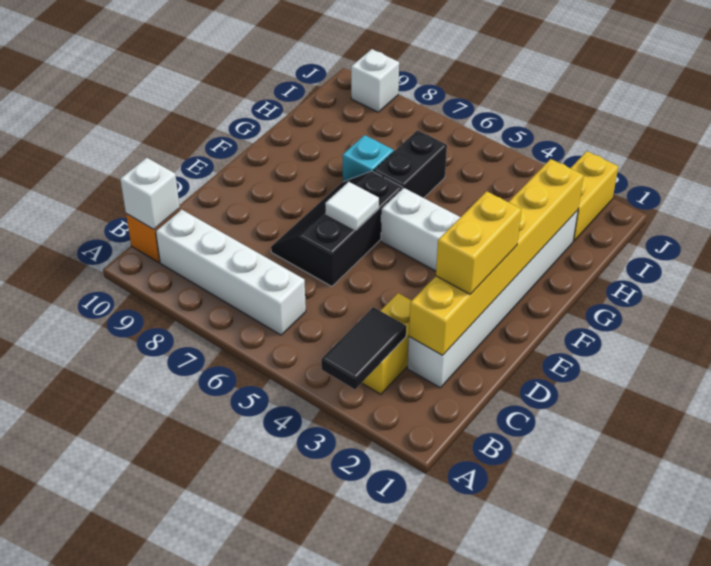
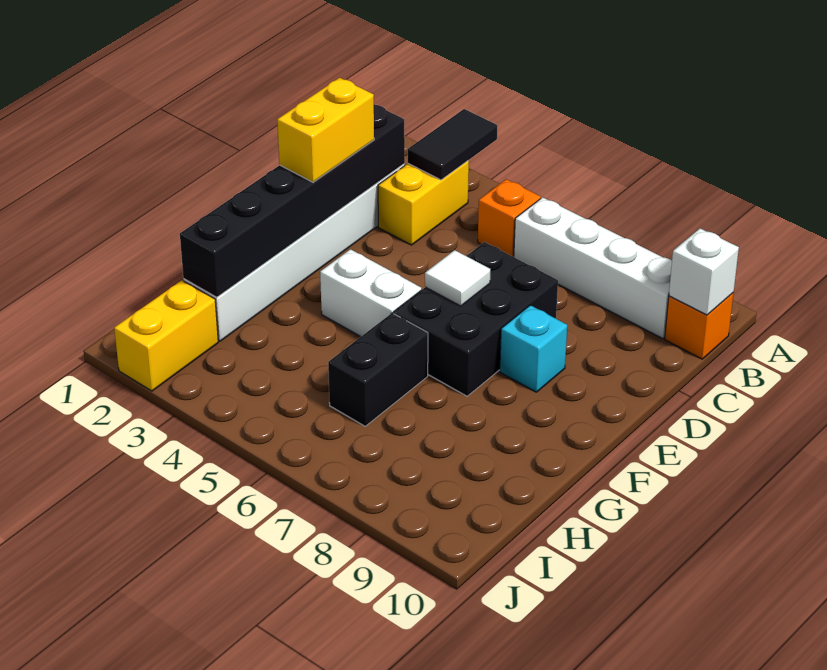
none -> orange 1x1 brick [478,179,541,257]
yellow 1x6 brick [409,159,584,355] -> black 1x6 brick [180,105,405,297]
black 2x3 slope [271,171,402,287] -> black 2x3 brick [394,242,558,396]
cyan 1x1 brick [343,135,394,182] -> cyan 1x1 brick moved to [500,305,567,392]
white 1x1 brick [351,49,399,112] -> none

